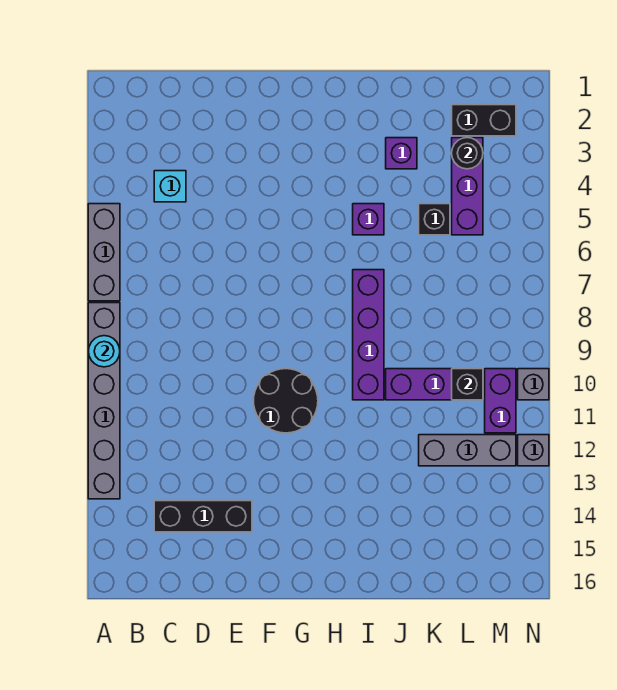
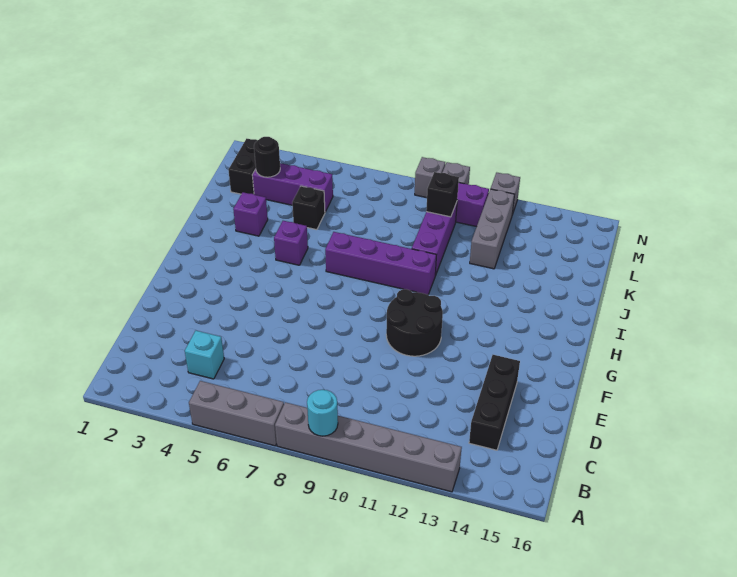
none -> grey 1x1 brick [415,157,445,198]

